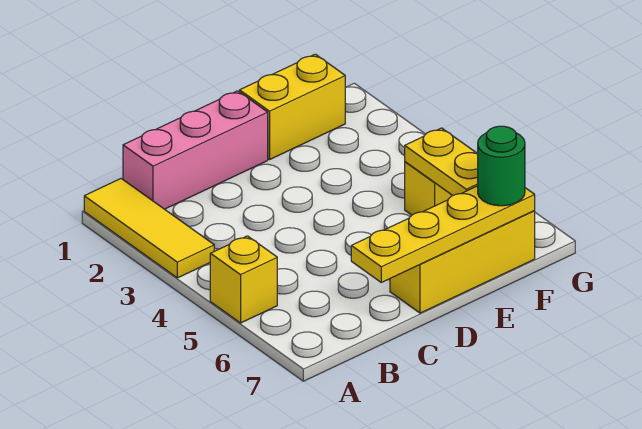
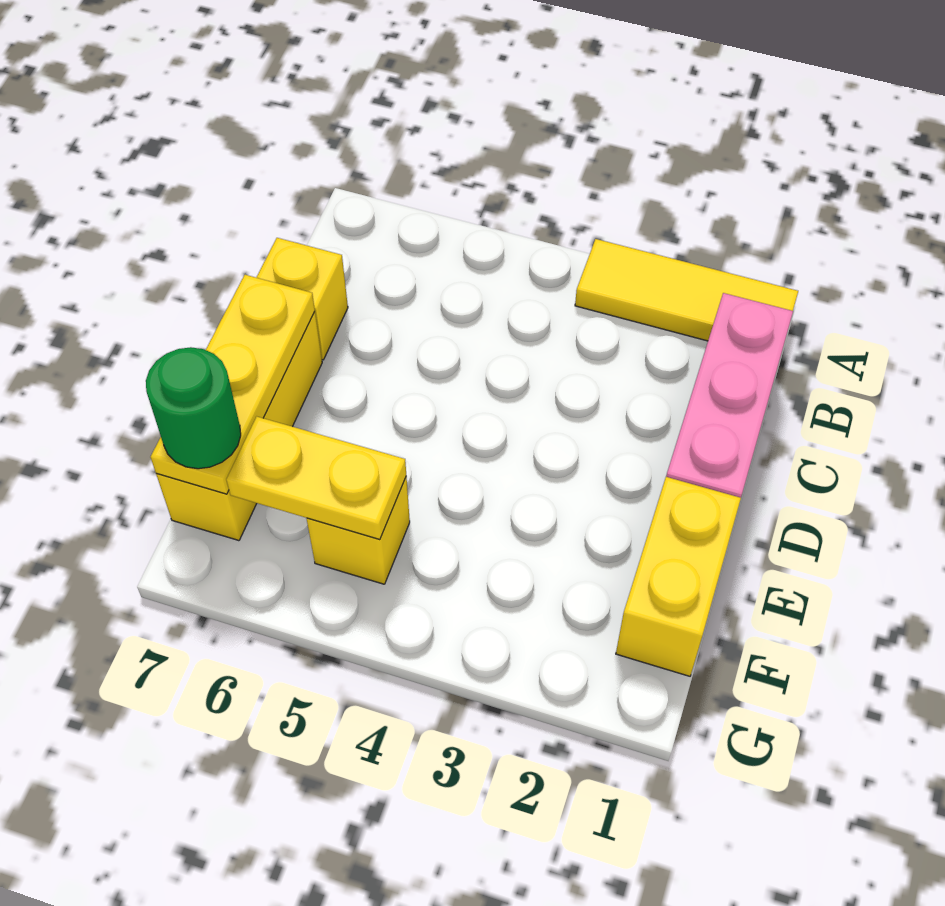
yellow 1x1 brick [210,236,277,323] -> yellow 1x1 brick moved to [256,238,348,360]
yellow 1x4 plate [351,186,535,282] -> yellow 1x3 plate [151,275,315,494]

